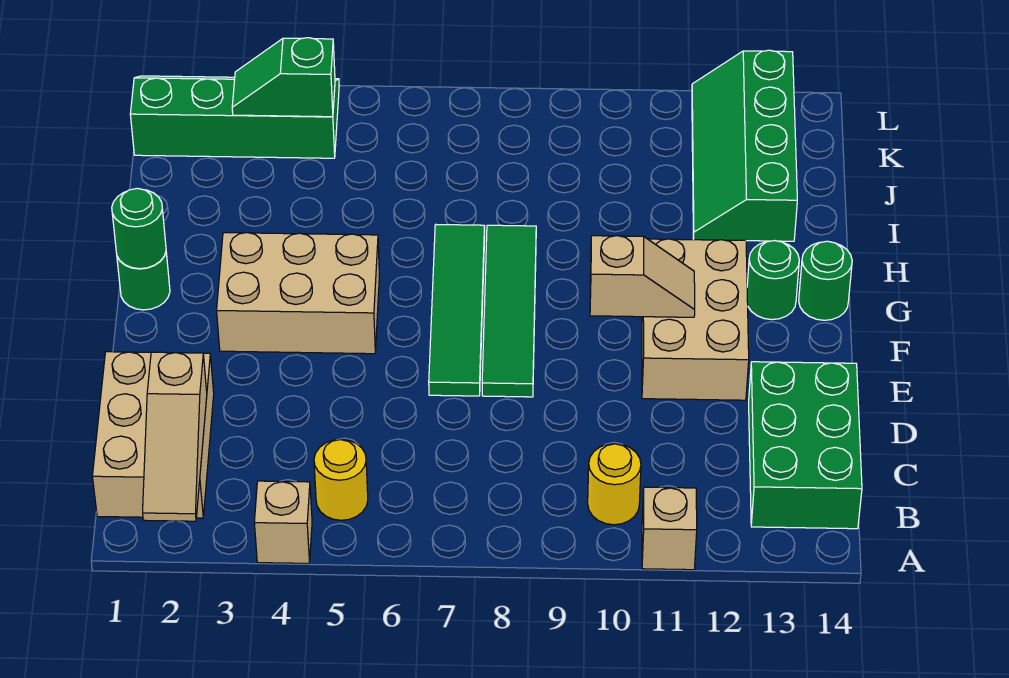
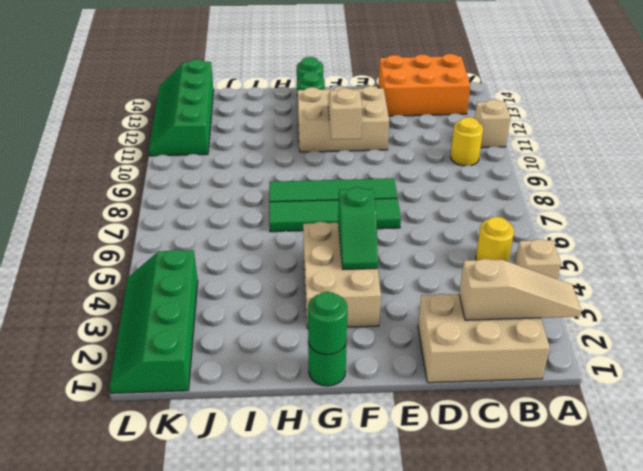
green 2x3 brick [749,362,862,529] -> orange 2x3 brick [379,54,470,116]
green 2x4 slope [692,50,797,241] -> green 2x4 slope turned to [149,59,214,156]
green 1x2 slope [232,38,335,117] -> green 1x2 slope moved to [338,187,378,269]

